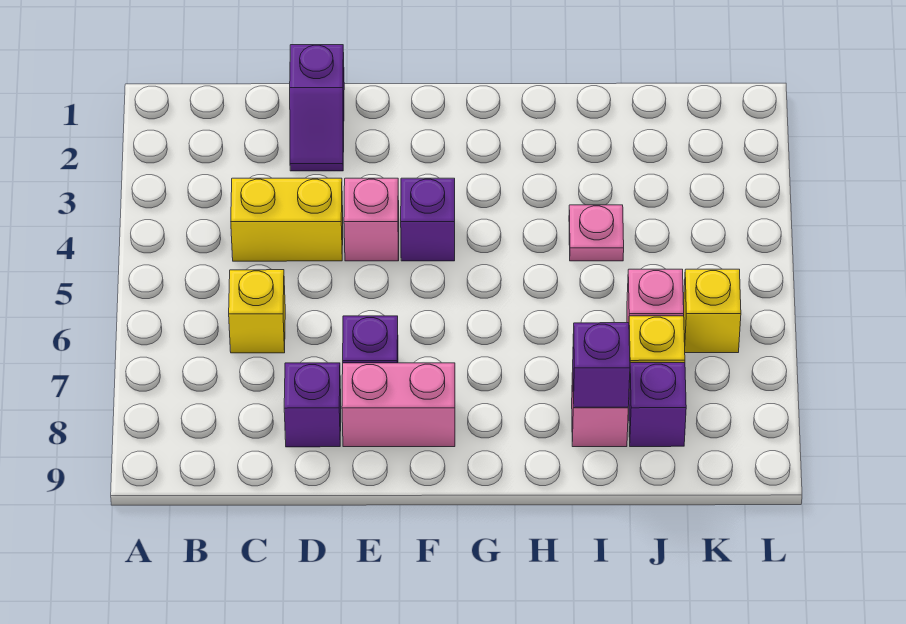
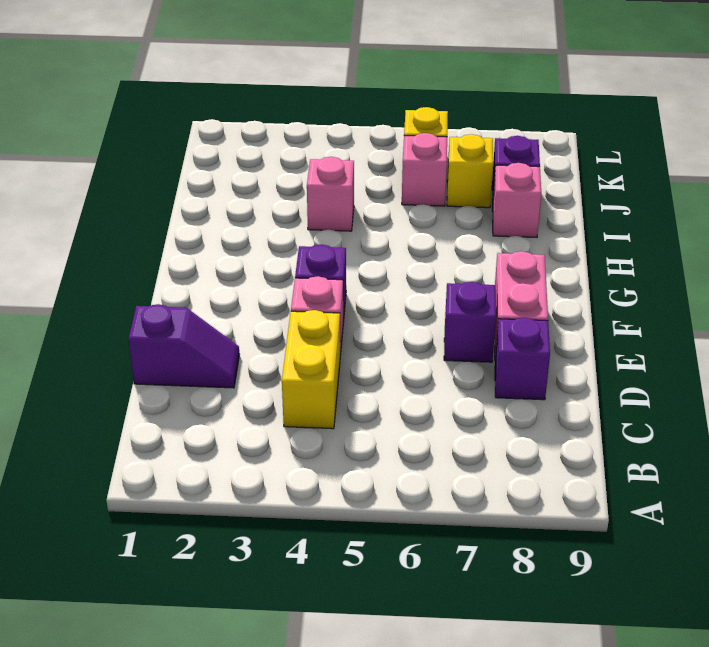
yellow 1x1 brick [229,270,285,353] -> none
pink 1x1 plate [569,205,624,261] -> pink 1x1 brick [307,157,354,231]
purple 1x1 brick [573,323,630,408] -> none

